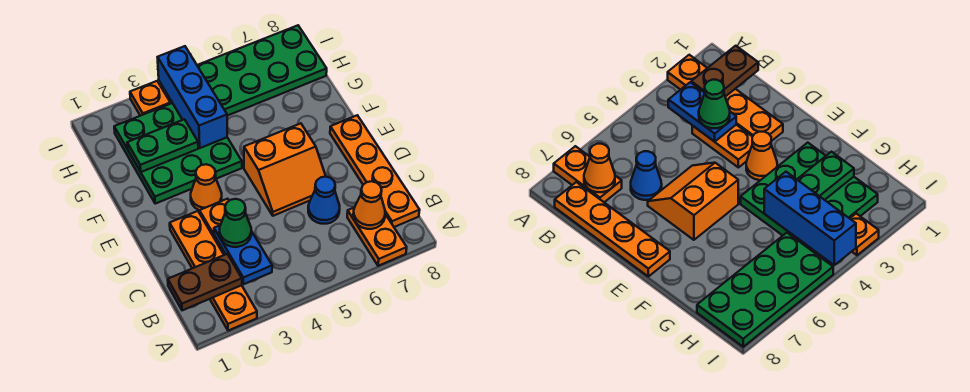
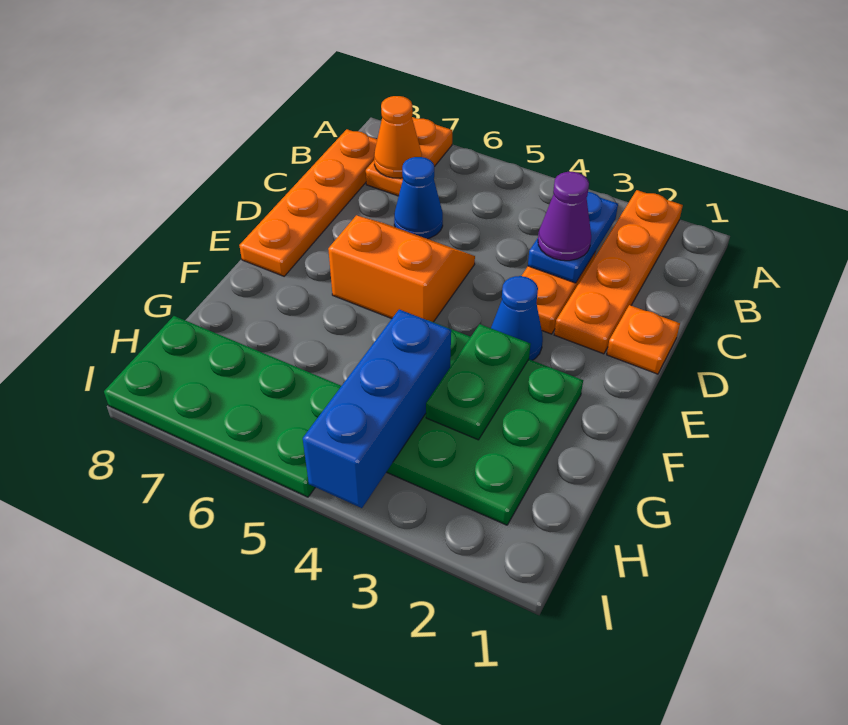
brown 1x2 plate [168,254,242,310] -> none
green 1x1 cone [220,199,251,247] -> purple 1x1 cone [538,172,591,261]
orange 1x1 cone [191,164,222,210] -> blue 1x1 cone [491,276,543,360]
green 1x2 plate [127,119,198,172] -> green 1x2 plate turned to [426,324,531,440]
orange 1x1 plate [130,81,170,116] -> orange 1x1 plate moved to [607,305,680,374]

